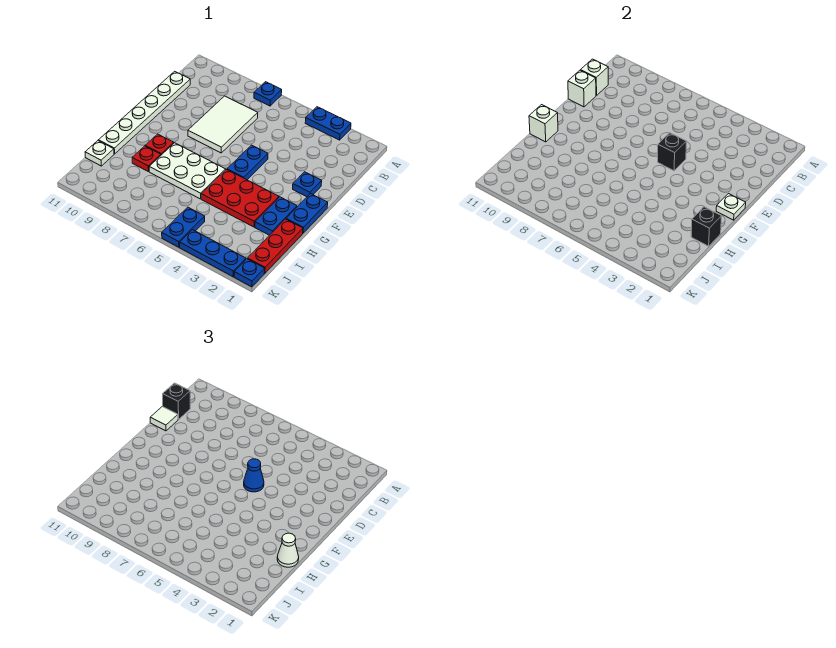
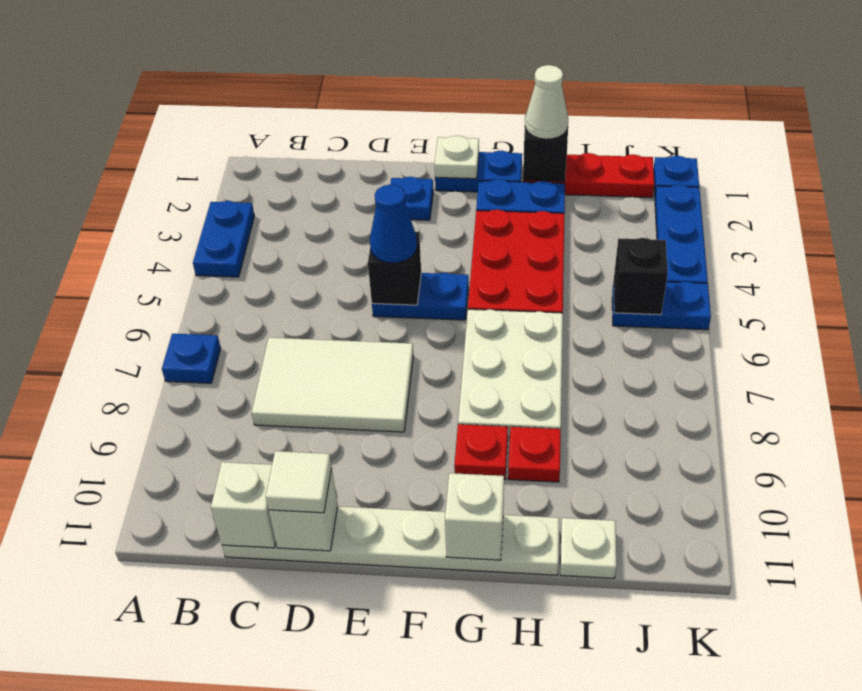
black 1x1 brick [163,383,190,419] -> black 1x1 brick moved to [614,238,668,315]

